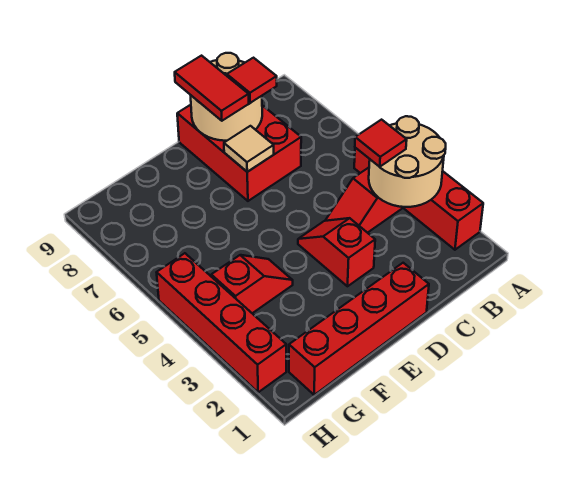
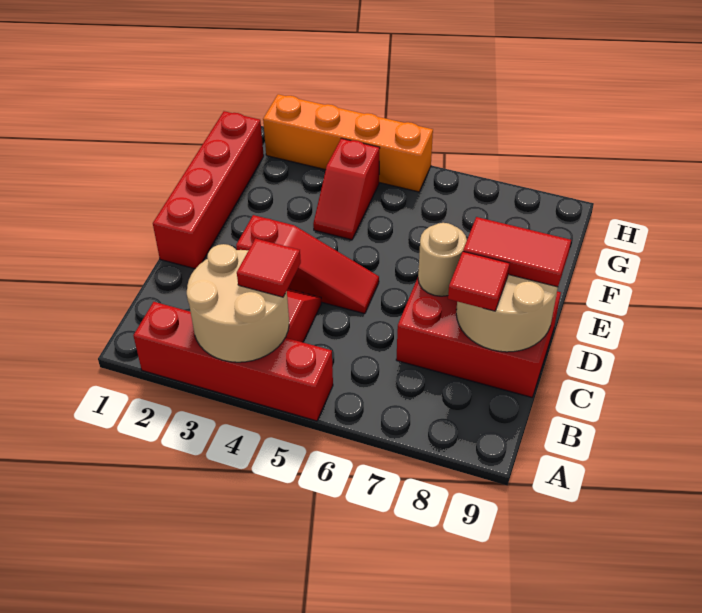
red 1x2 slope [298,218,375,286] -> red 1x3 slope [236,215,379,314]
tan 1x1 tile [224,126,274,172] -> tan 1x1 round brick [418,223,467,296]
red 1x4 brick [157,253,286,392] -> orange 1x4 brick [263,94,433,192]

